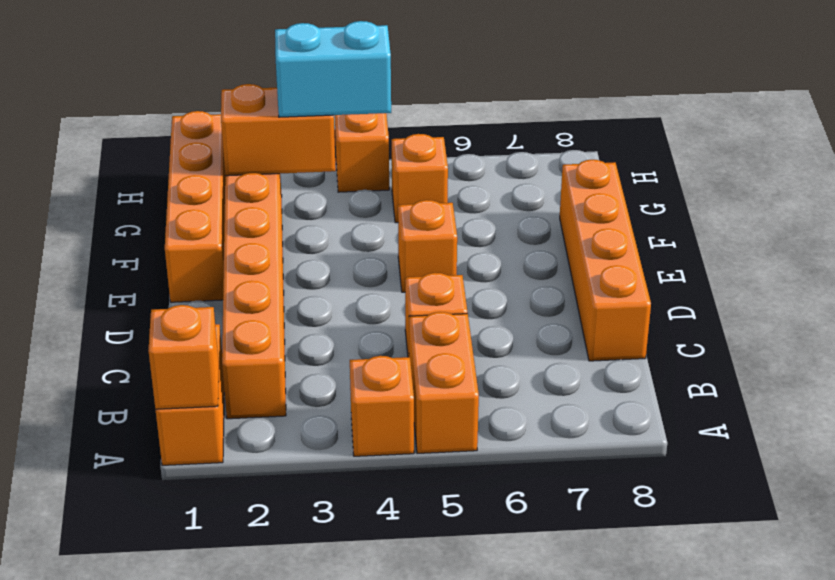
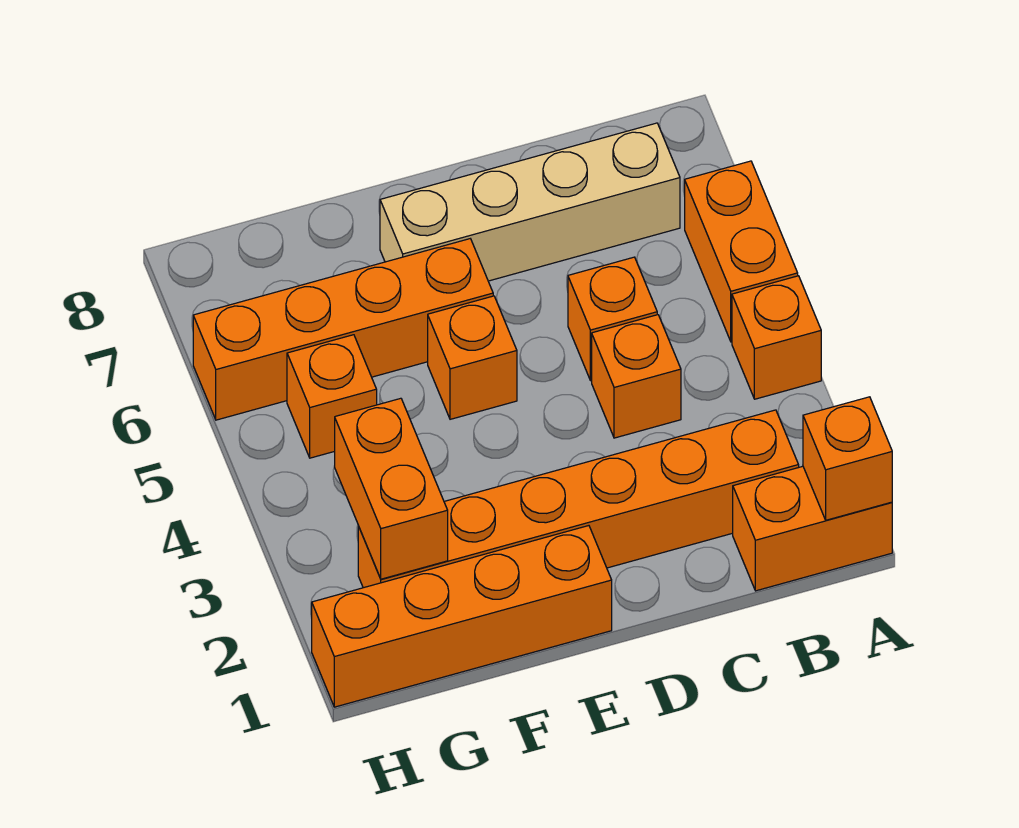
orange 1x2 brick [409,312,479,453] -> orange 1x2 brick turned to [685,161,798,342]
none -> tan 1x4 brick [380,123,680,281]
orange 1x4 brick [560,160,651,361] -> orange 1x4 brick moved to [193,239,493,420]
cyan 1x2 brick [275,21,391,117] -> none
orange 1x1 brick [335,113,389,192] -> orange 1x1 brick moved to [592,315,681,438]

